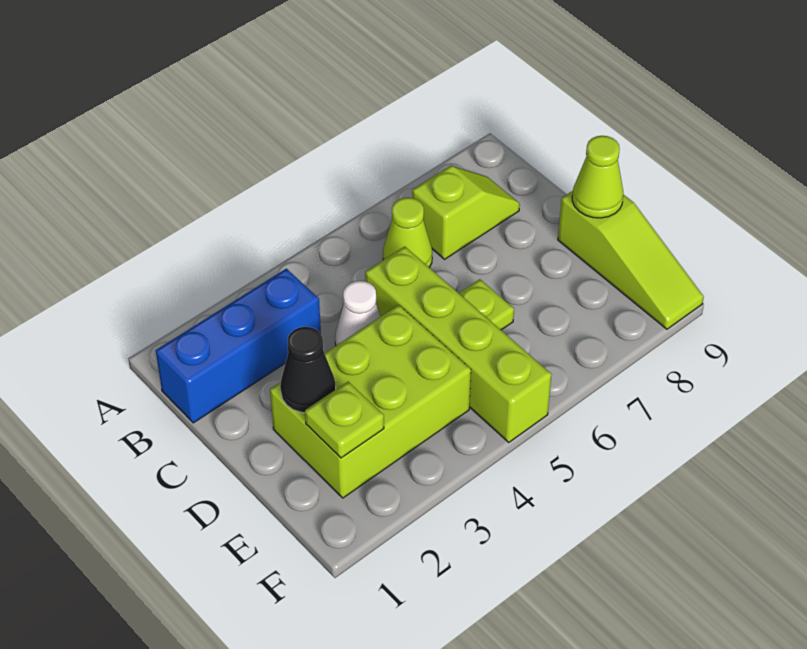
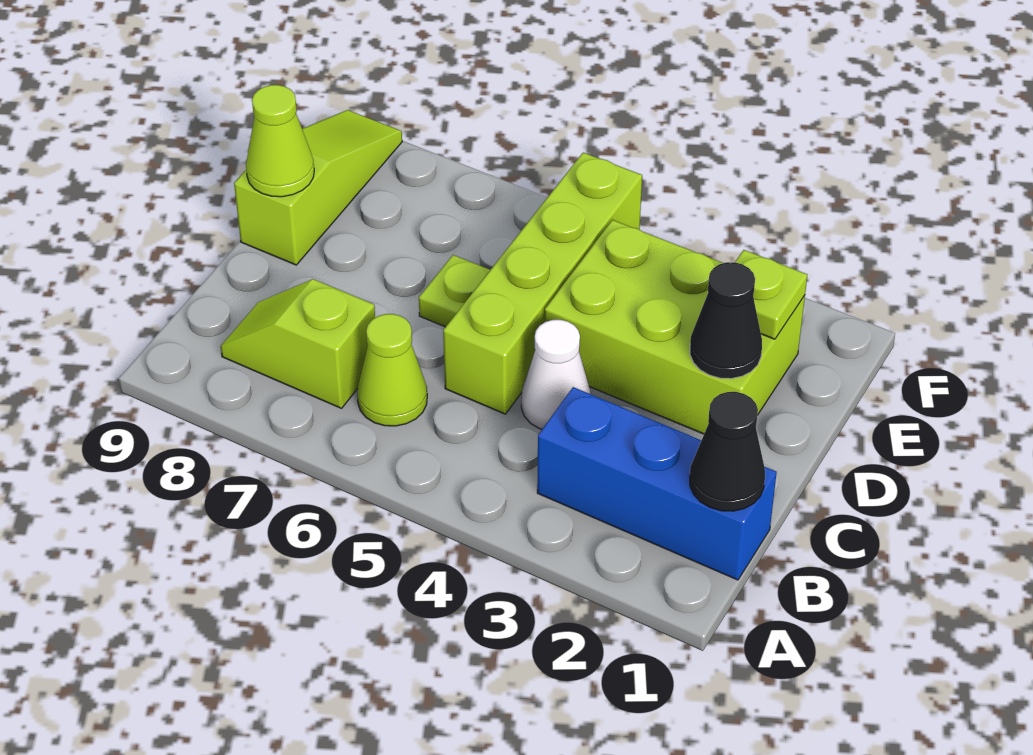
none -> black 1x1 cone [690,392,765,511]

